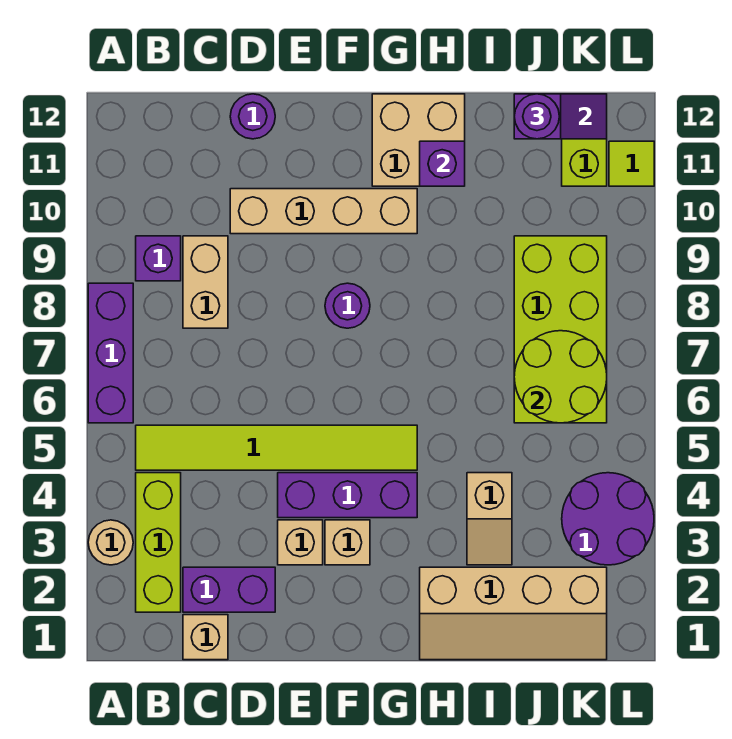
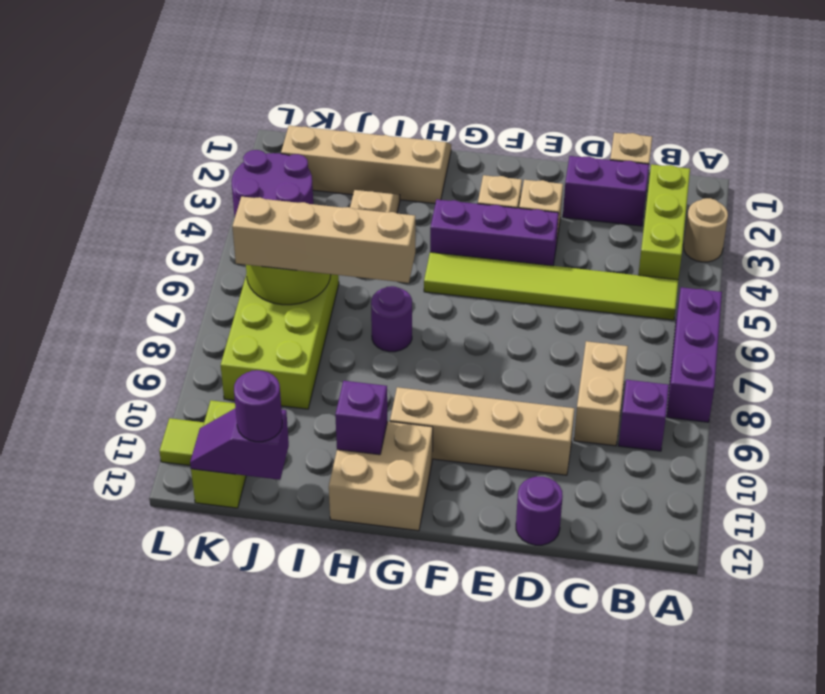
purple 1x1 round brick [325,283,370,328] -> purple 1x1 round brick moved to [371,286,412,352]
none -> tan 1x4 brick [232,197,415,283]

